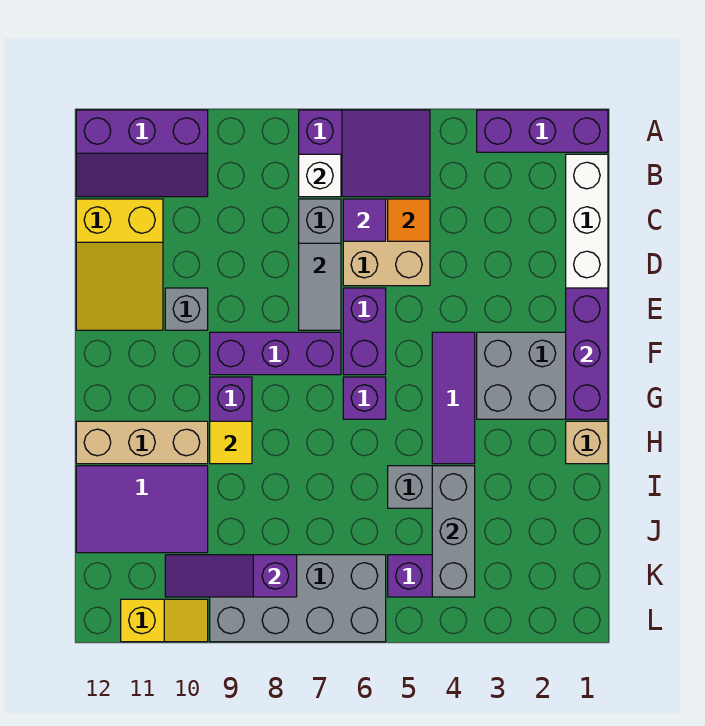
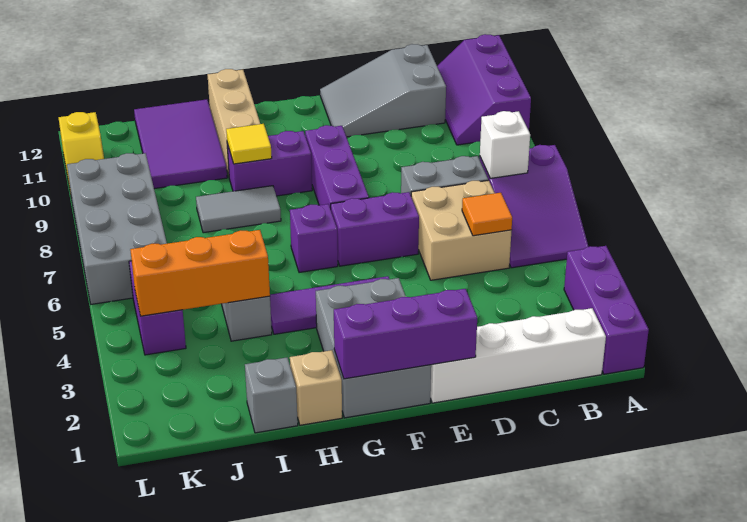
purple 1x1 tile [343,199,386,241] -> none
yellow 2x3 slope [76,199,163,330] -> grey 2x3 slope [320,44,446,137]
grey 1x2 tile [299,243,341,330] -> grey 1x2 tile moved to [196,186,281,233]
grey 1x1 brick [165,288,208,330] -> grey 1x1 brick moved to [245,358,298,433]
grey 1x3 brick [432,466,475,597] -> orange 1x3 brick [130,230,270,316]
purple 1x3 slope [165,555,297,597] -> none

